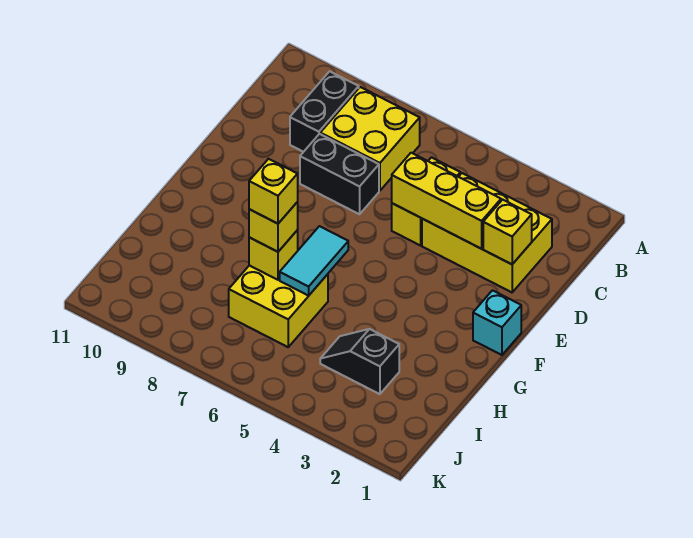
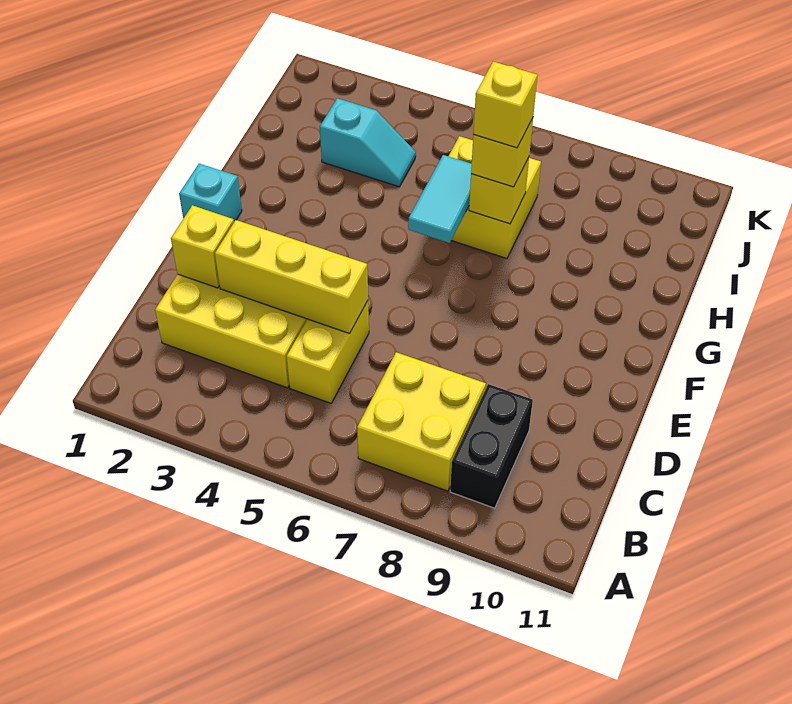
black 1x2 brick [300,134,379,214] -> none
black 1x2 slope [320,329,399,394] -> cyan 1x2 slope [320,98,416,187]

